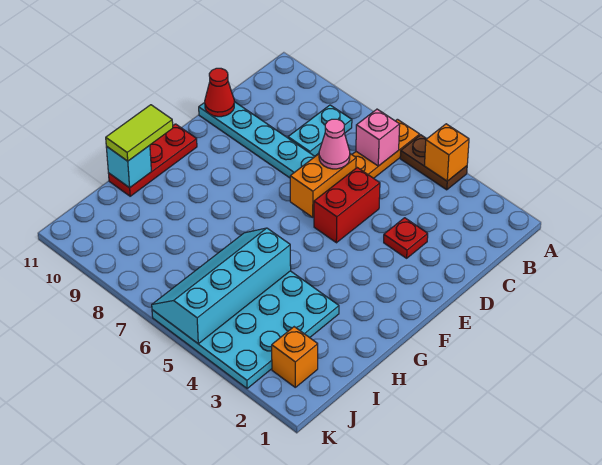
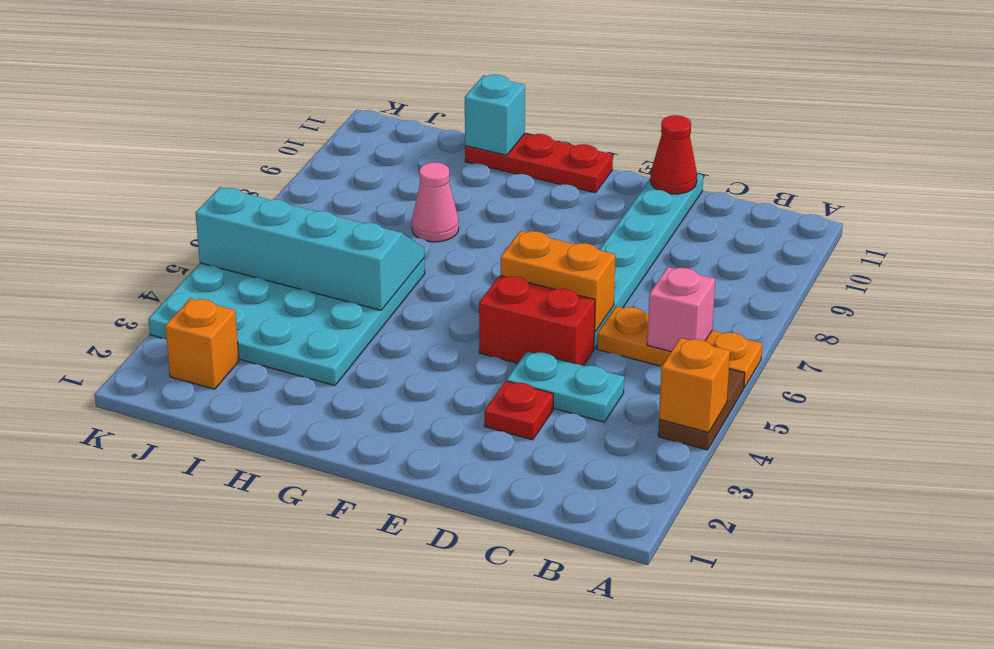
cyan 1x2 plate [288,105,352,156] -> cyan 1x2 plate moved to [507,351,624,422]
pink 1x1 cone [319,119,350,169] -> pink 1x1 cone moved to [412,162,459,242]
lime 1x2 tile [106,105,173,161] -> none

